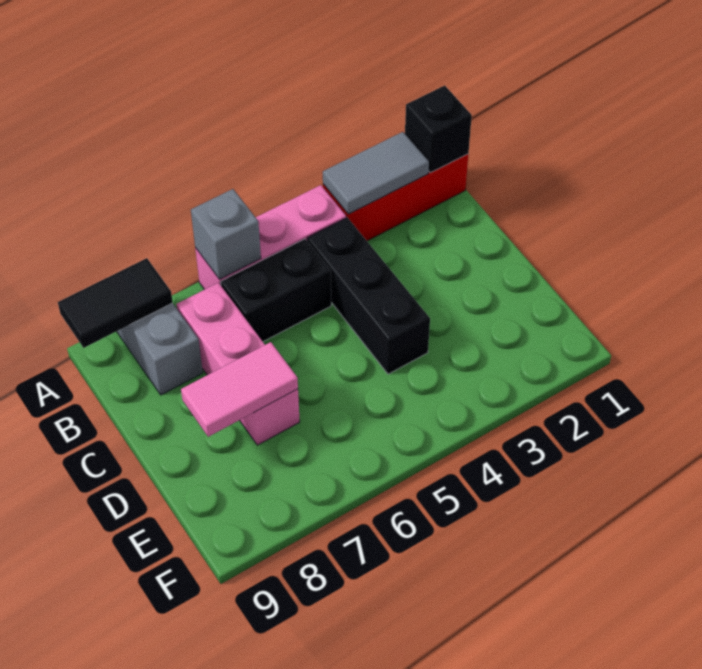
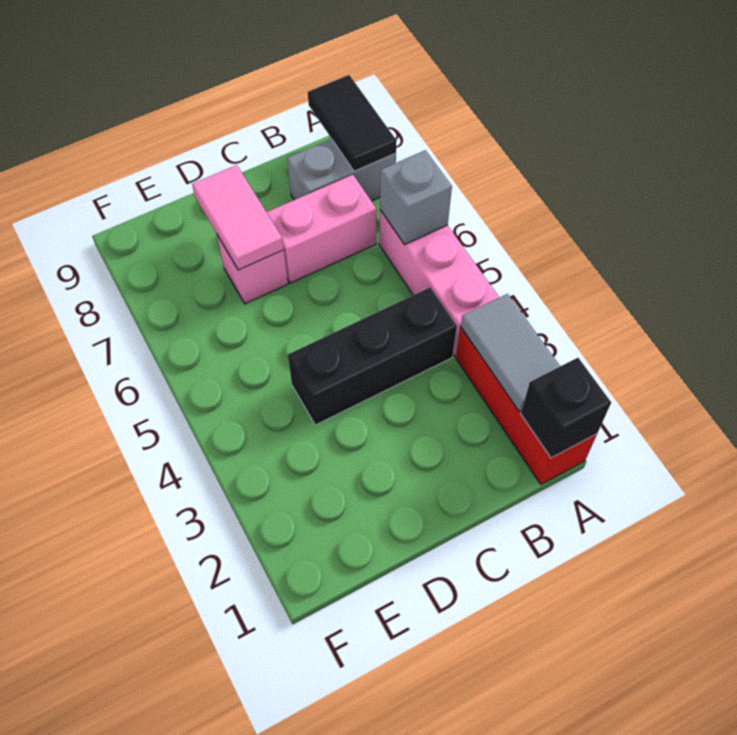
black 1x2 brick [221,239,331,342] -> none

